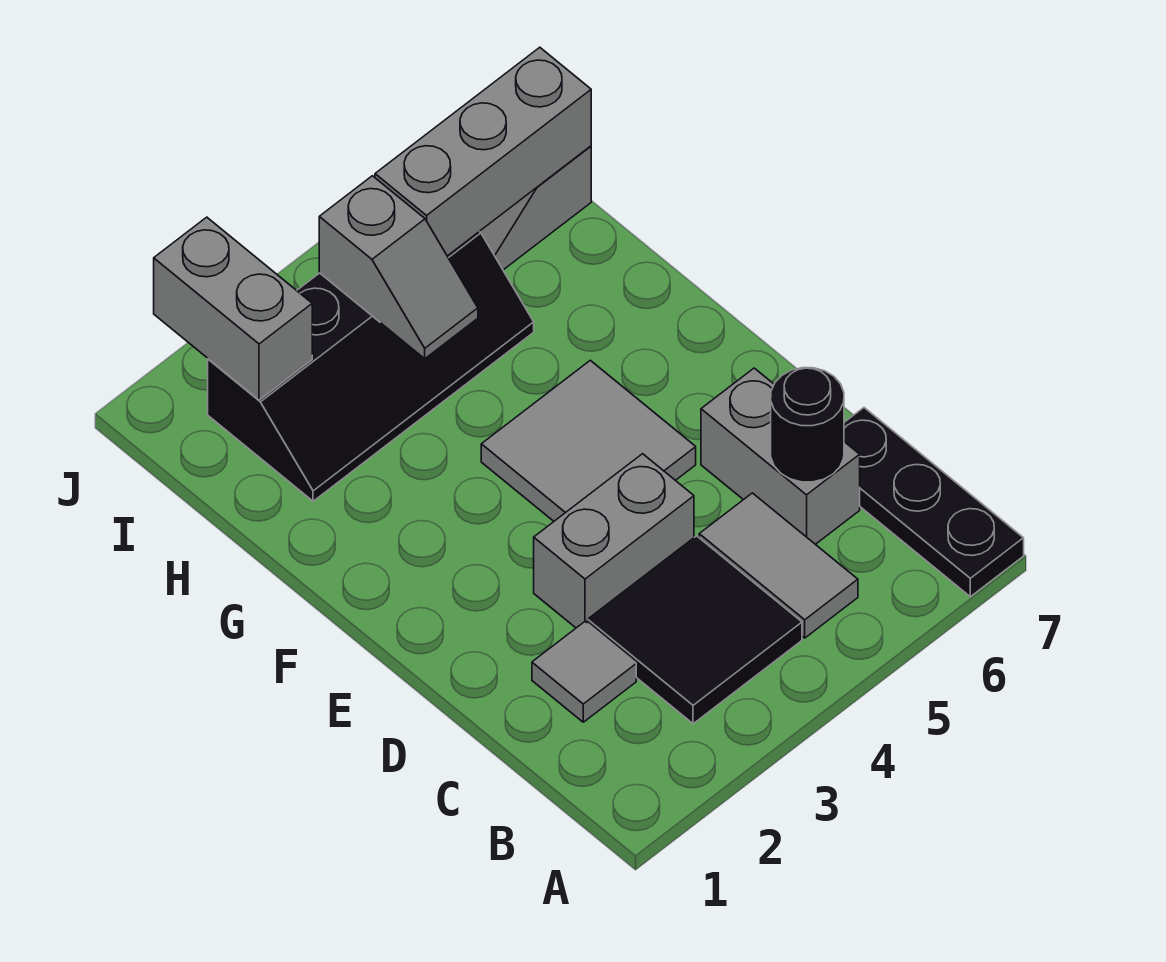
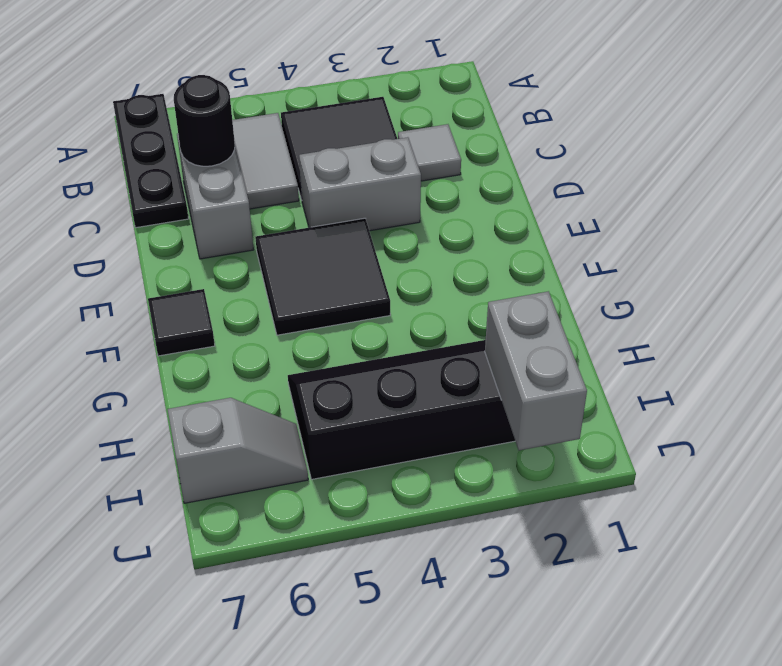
grey 2x2 tile [481,360,696,521] -> black 2x2 tile [255,218,390,335]
none -> black 1x1 tile [148,289,215,356]
grey 1x2 slope [319,176,478,359] -> none
grey 1x3 brick [375,47,591,256] -> none

